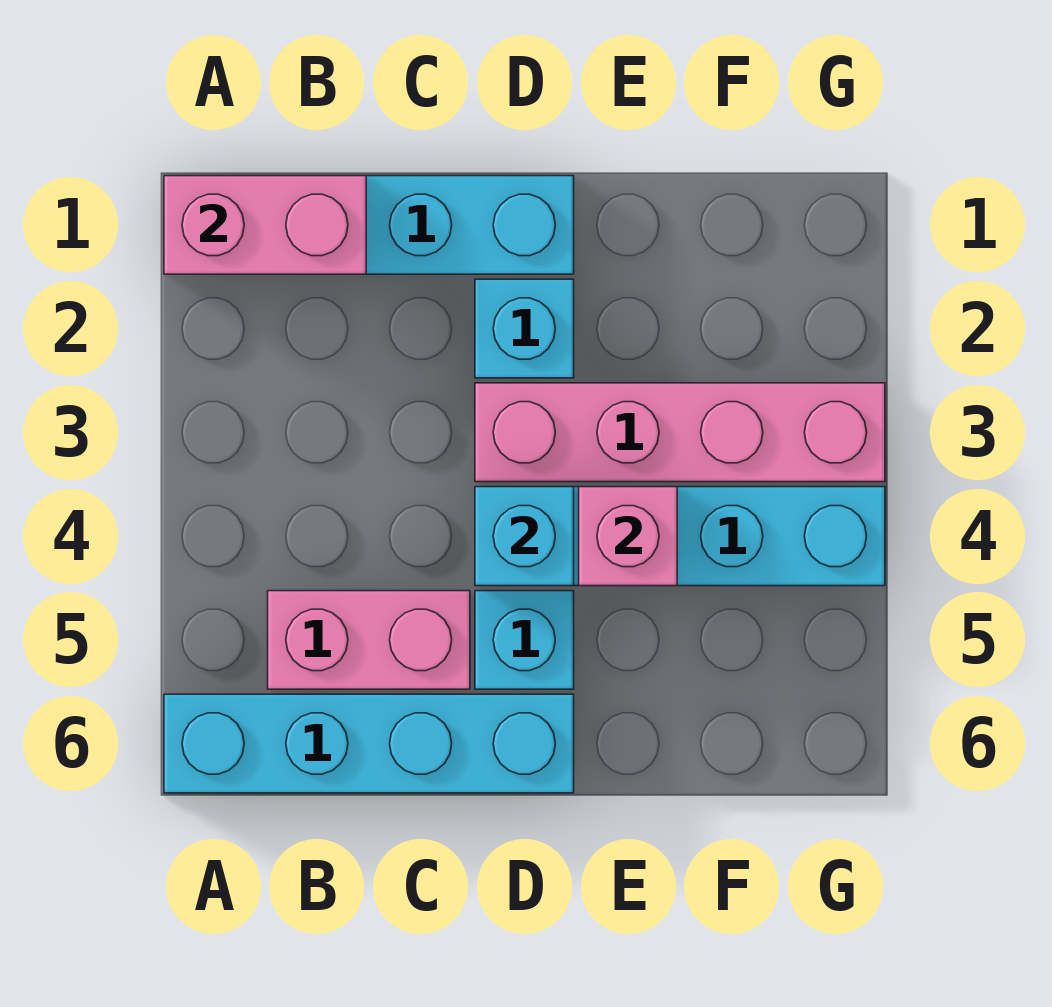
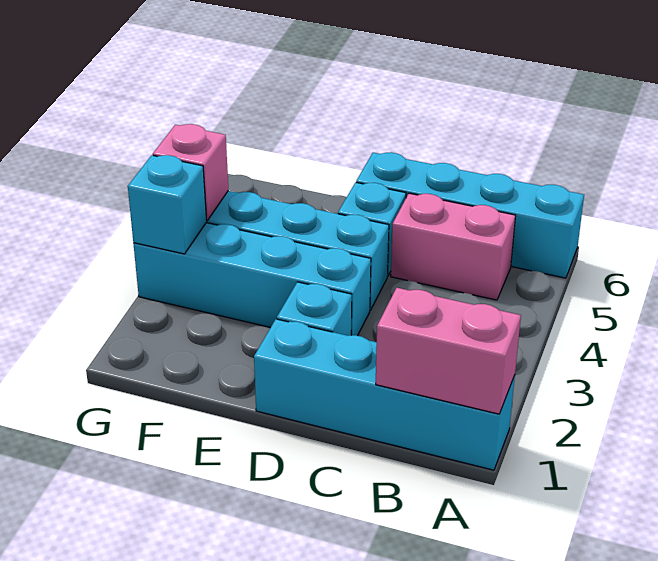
pink 1x4 brick [475,383,885,482] -> cyan 1x4 brick [133,223,371,336]
cyan 1x1 brick [475,487,574,586] -> cyan 1x1 brick moved to [128,155,207,254]
pink 1x1 brick [579,487,677,586] -> pink 1x1 brick moved to [153,124,228,220]

